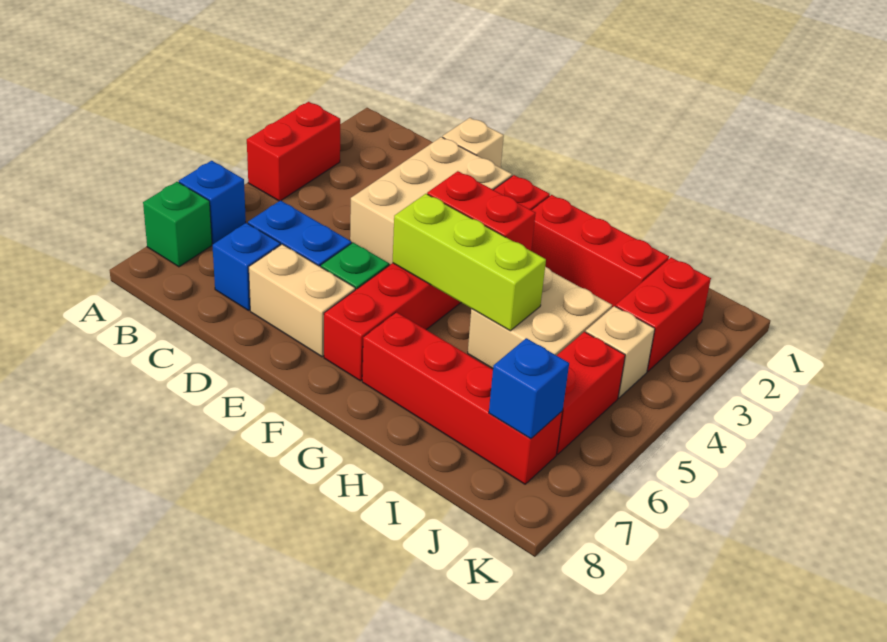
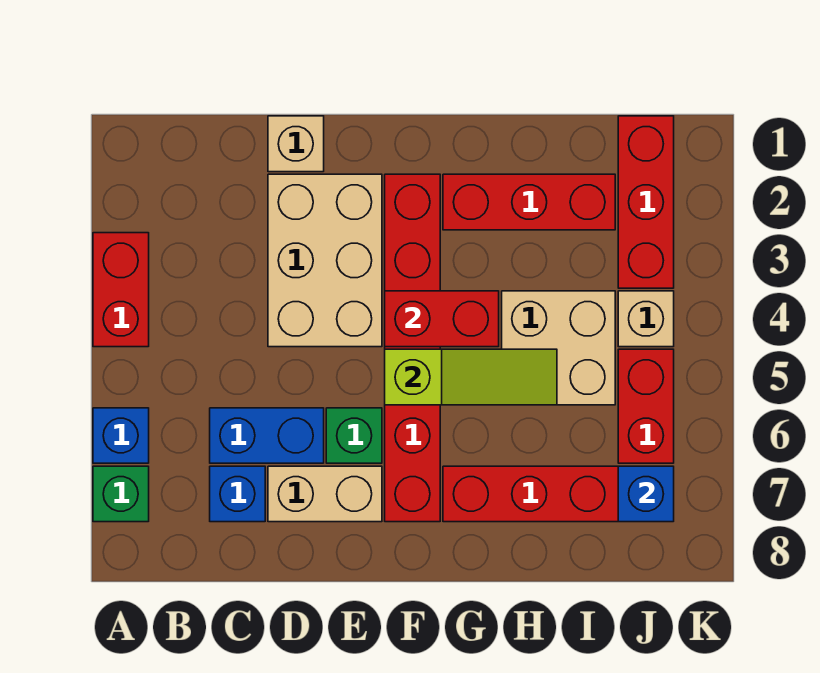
lime 1x3 brick [393,194,546,331] -> lime 1x3 slope [385,349,557,405]
red 1x2 brick [615,257,711,371] -> red 1x3 brick [618,116,674,288]

